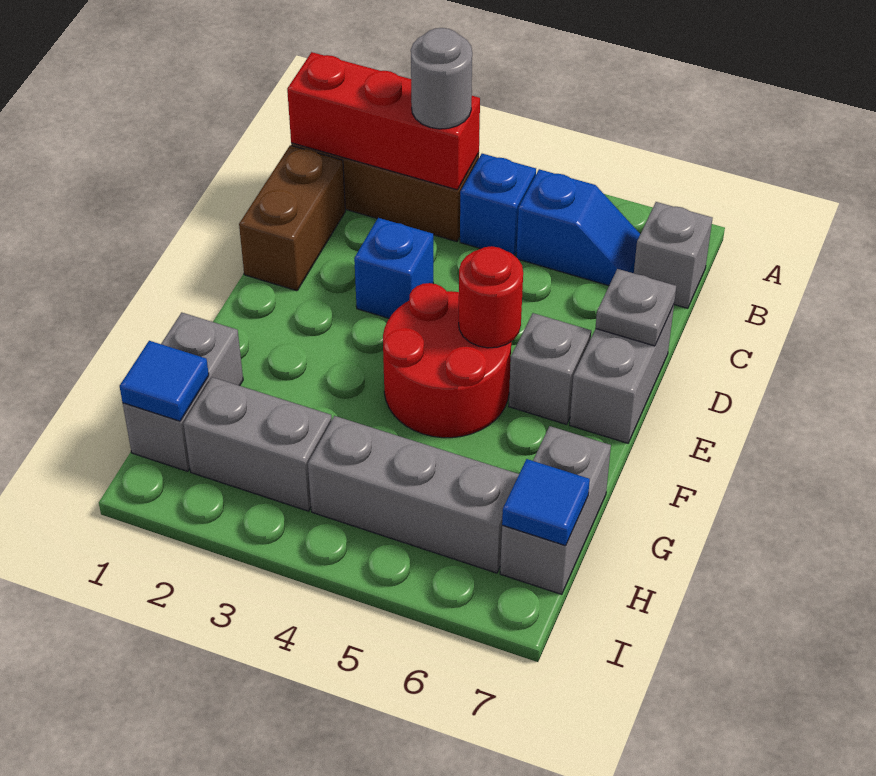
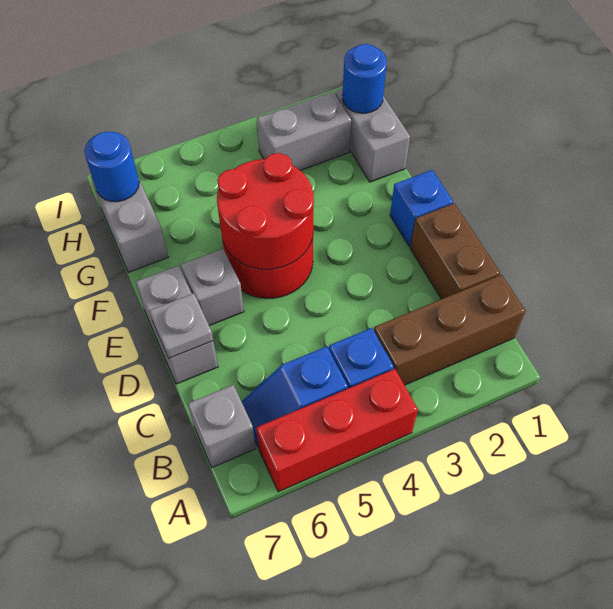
red 1x3 brick [287,52,480,190] -> red 1x3 brick moved to [256,369,418,492]
grey 1x1 round brick [411,28,472,129] -> none
blue 1x1 brick [354,218,433,318] -> blue 1x1 brick moved to [390,170,453,247]
red 1x1 round brick [459,246,523,348] -> red 2x2 round brick [217,153,314,269]
blue 1x1 tile [120,341,209,421] -> blue 1x1 round brick [342,44,387,113]
grey 1x3 brick [308,416,519,573] -> none
blue 1x1 tile [502,459,590,546] -> blue 1x1 round brick [84,132,139,202]

